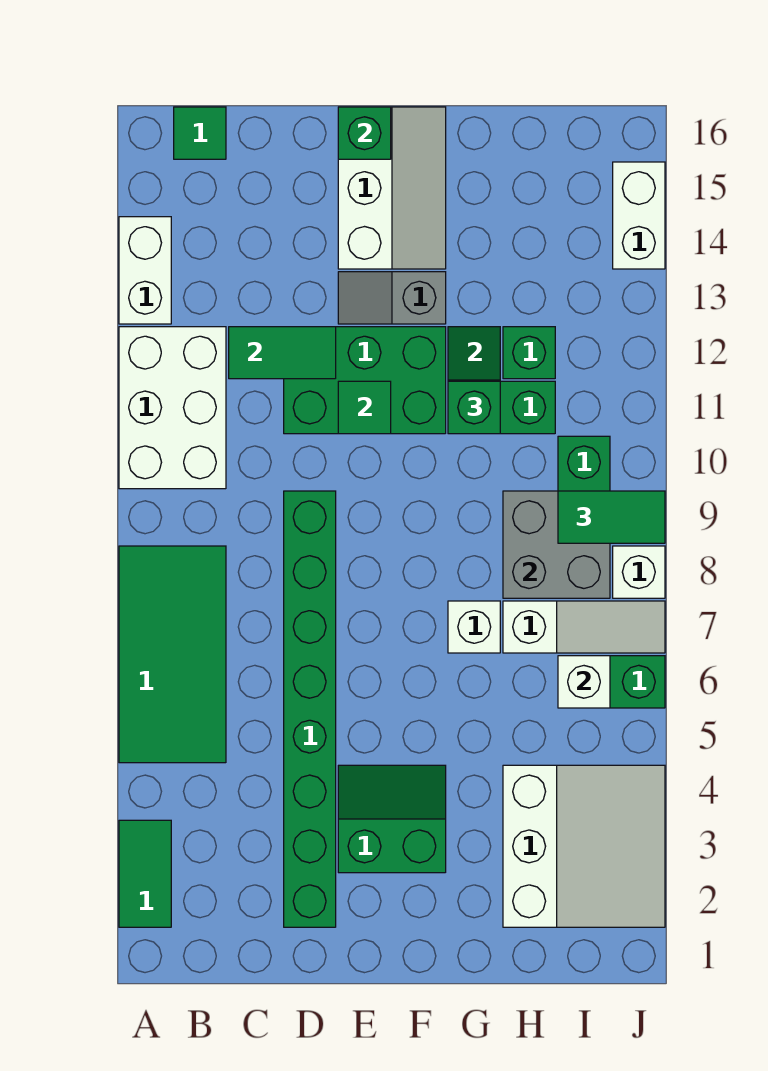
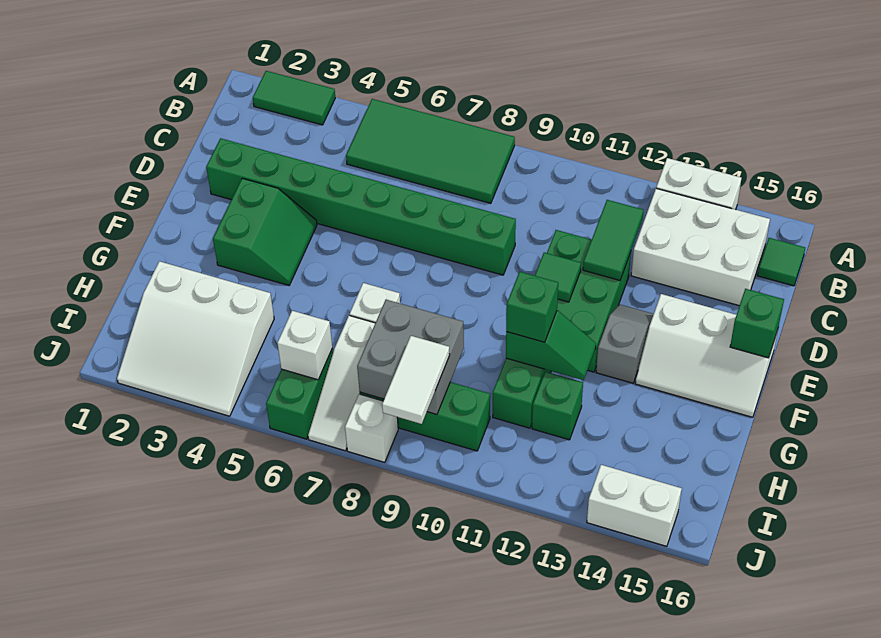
white 2x3 brick [119,327,226,489] -> white 2x3 brick moved to [631,188,770,306]
green 1x2 tile [558,491,665,543] -> white 1x2 tile [382,336,450,424]

